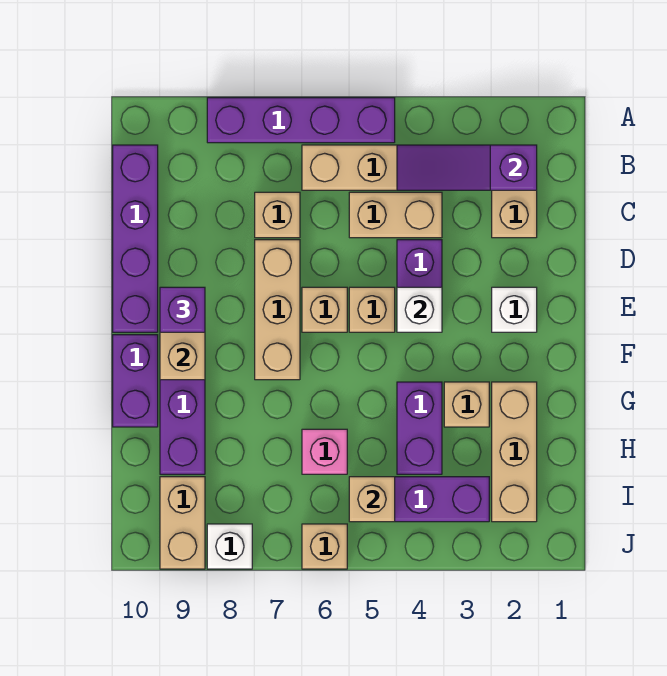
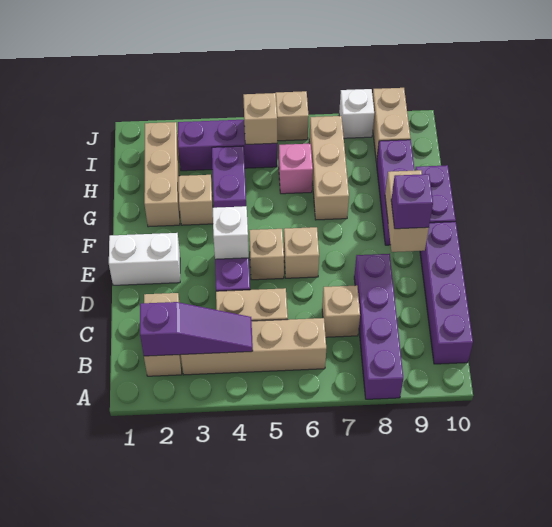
purple 1x4 brick [207,98,395,143] -> purple 1x4 brick turned to [354,254,403,399]
tan 1x3 brick [255,240,300,380] -> tan 1x3 brick moved to [309,116,349,220]
white 1x1 brick [492,287,537,332] -> white 1x2 brick [109,233,180,285]

